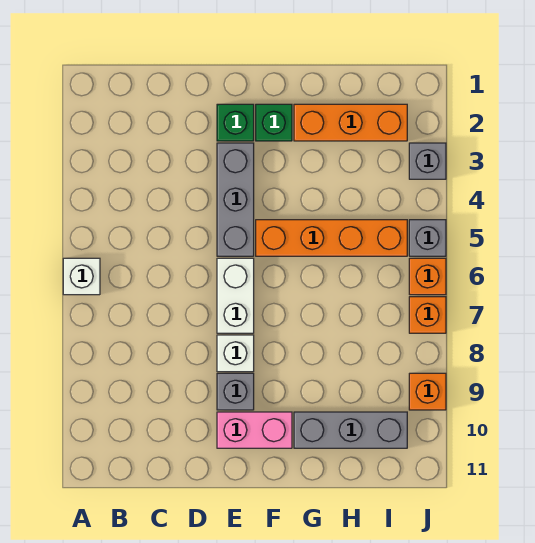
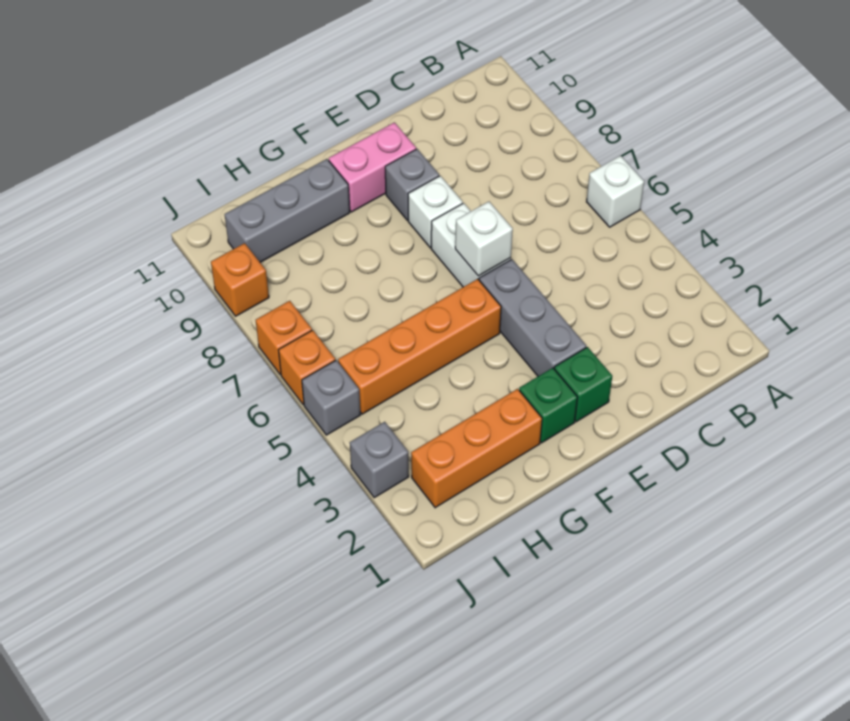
none -> white 1x1 brick [455,202,513,276]

